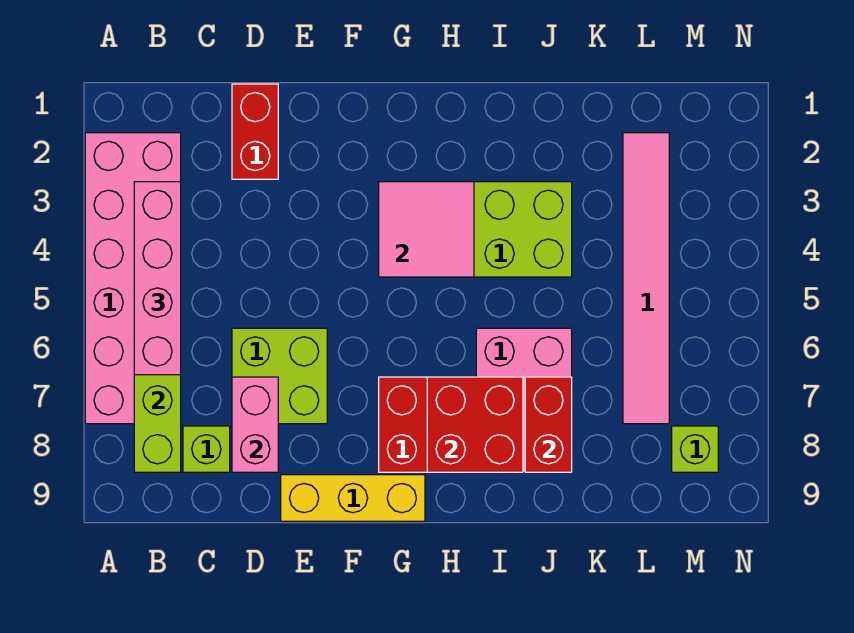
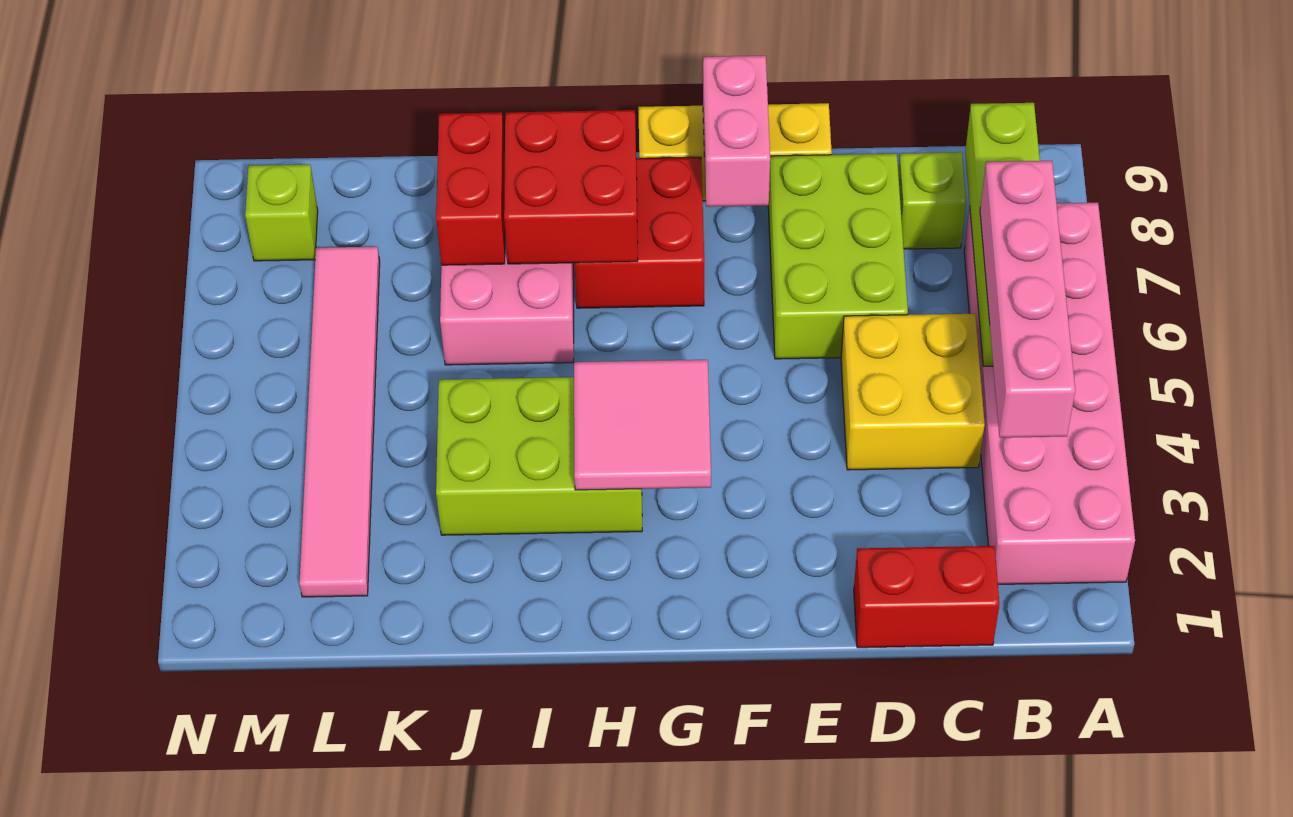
none -> yellow 2x2 brick [841,314,985,470]
red 1x2 brick [232,84,278,179] -> red 1x2 brick turned to [854,546,999,648]
lime 2x2 brick [232,328,327,424] -> lime 2x3 brick [768,154,908,359]
pink 1x2 brick [232,377,278,472] -> pink 1x2 brick moved to [703,56,770,207]

